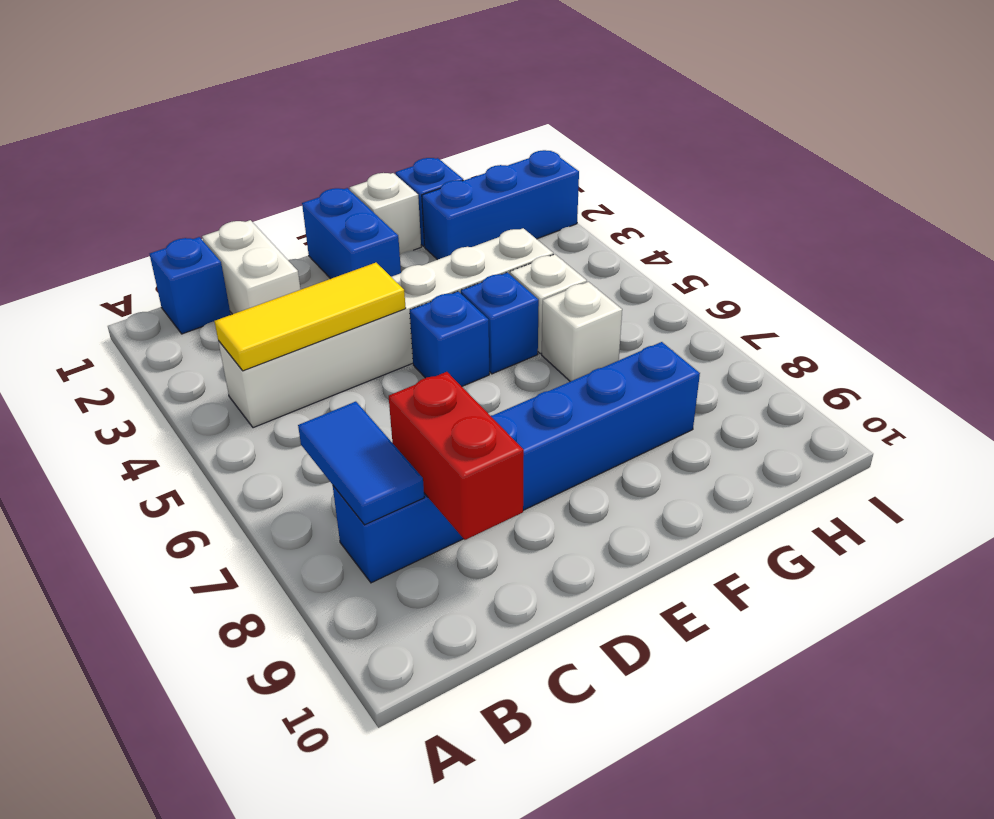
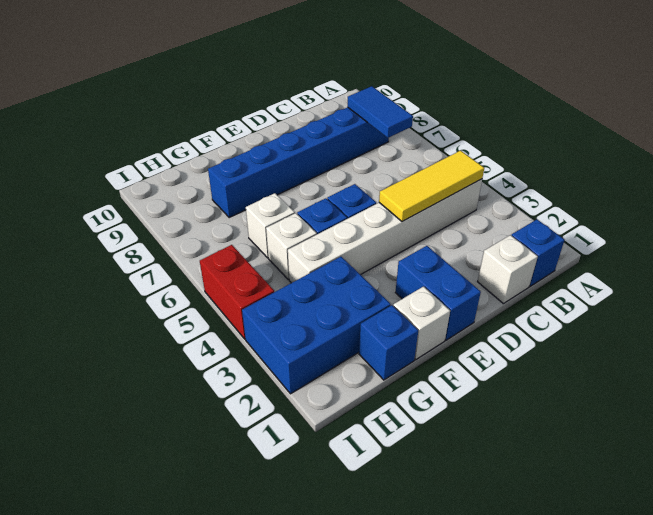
white 1x2 brick [202,220,301,314] -> white 1x1 brick [478,235,538,304]
red 1x2 brick [389,372,524,540] -> red 1x2 brick moved to [200,245,274,339]
blue 1x3 brick [422,150,579,260] -> blue 2x3 brick [242,257,391,394]

